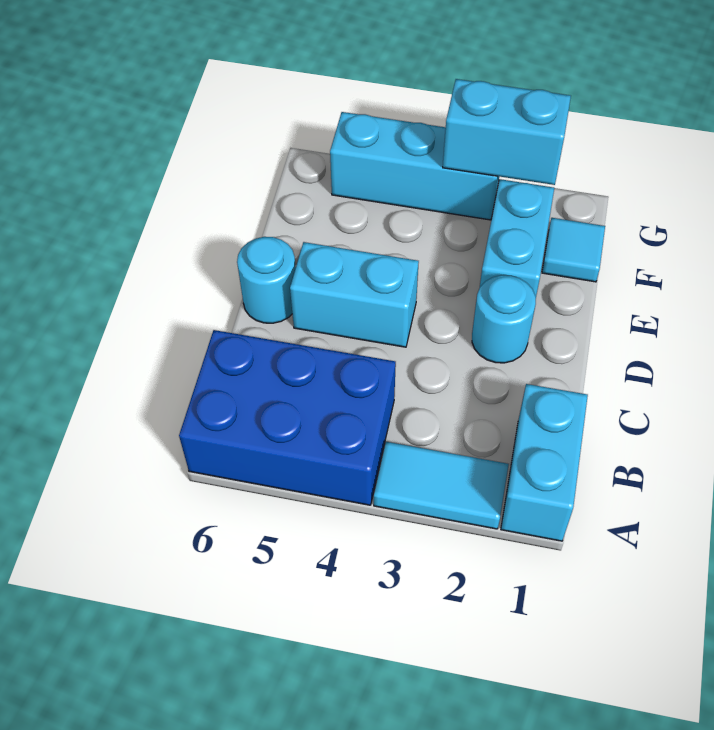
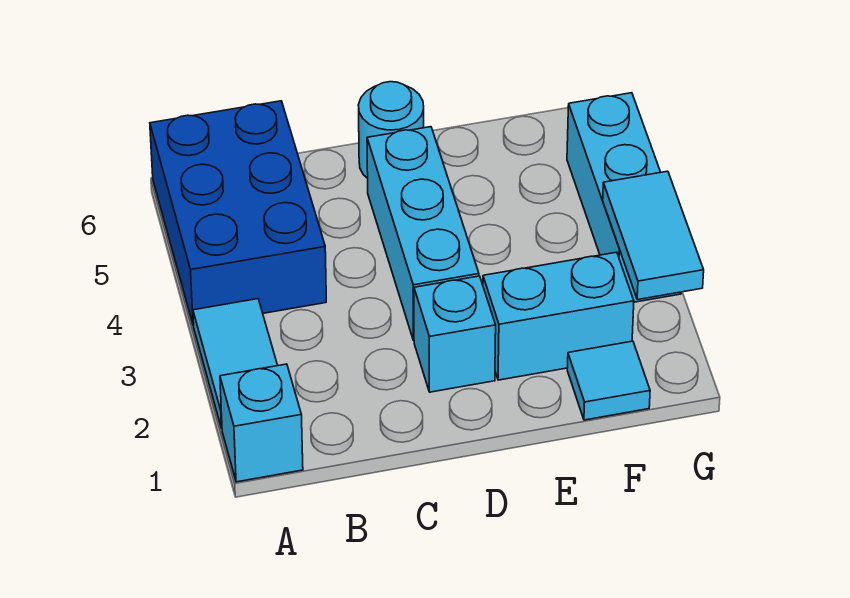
cyan 1x2 brick [501,384,588,541] -> cyan 1x1 brick [220,364,303,482]
cyan 1x1 round brick [472,275,536,363] -> cyan 1x1 brick [414,276,496,392]
cyan 1x2 brick [290,242,419,347] -> cyan 1x3 brick [367,127,479,340]
cyan 1x2 brick [443,79,571,185] -> cyan 1x2 tile [603,171,704,300]

